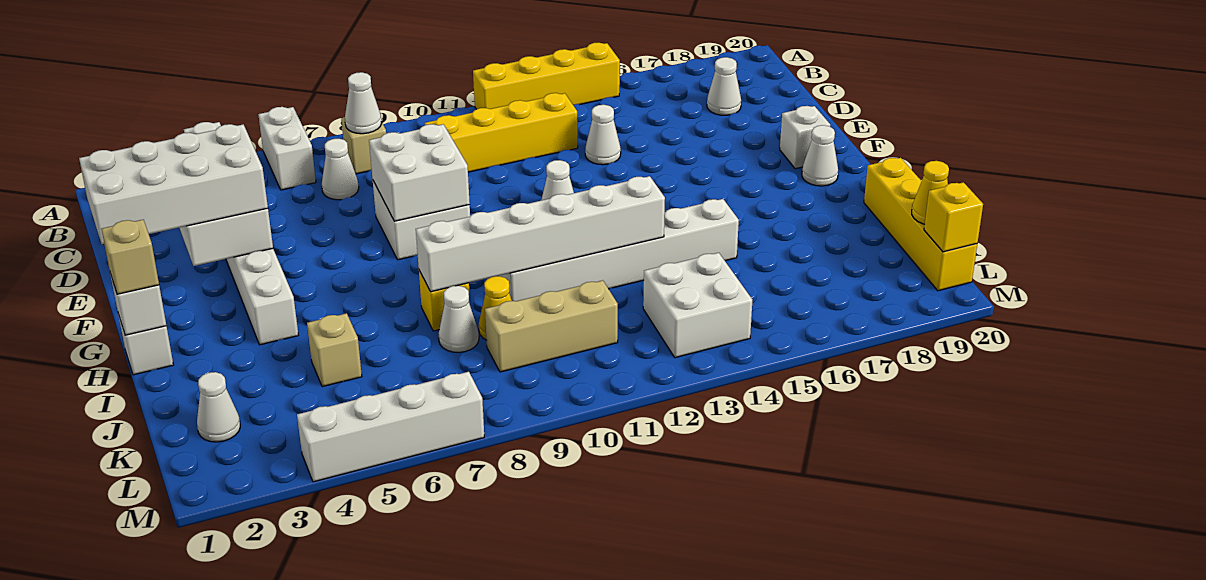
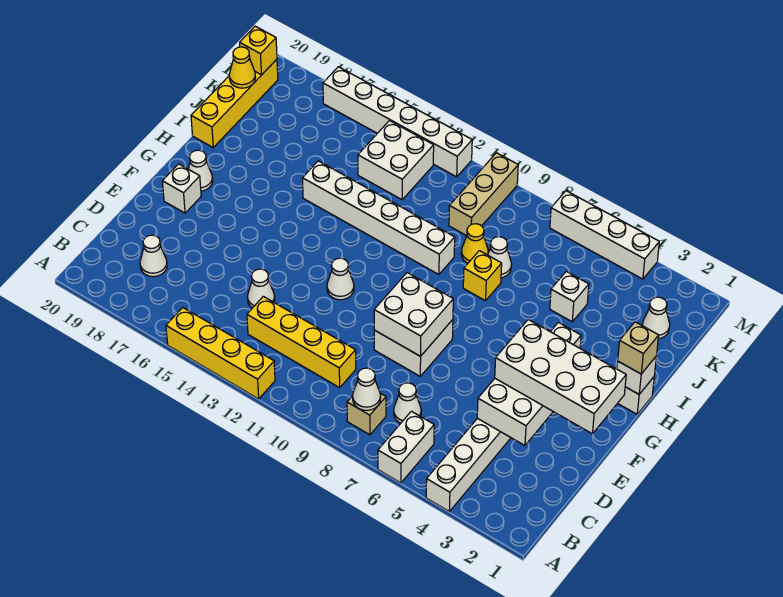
white 1x6 brick [416,176,665,292] -> white 1x6 brick moved to [323,67,472,177]
tan 1x1 brick [307,313,362,387] -> white 1x1 brick [550,272,589,322]
tan 1x3 brick [485,280,618,372] -> tan 1x3 brick turned to [449,153,518,236]

